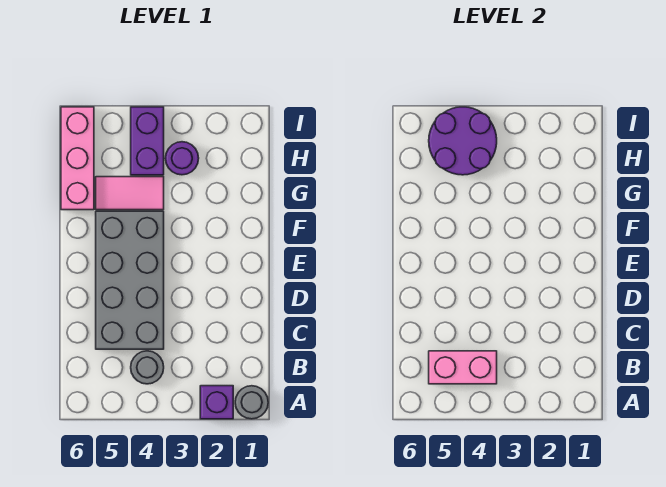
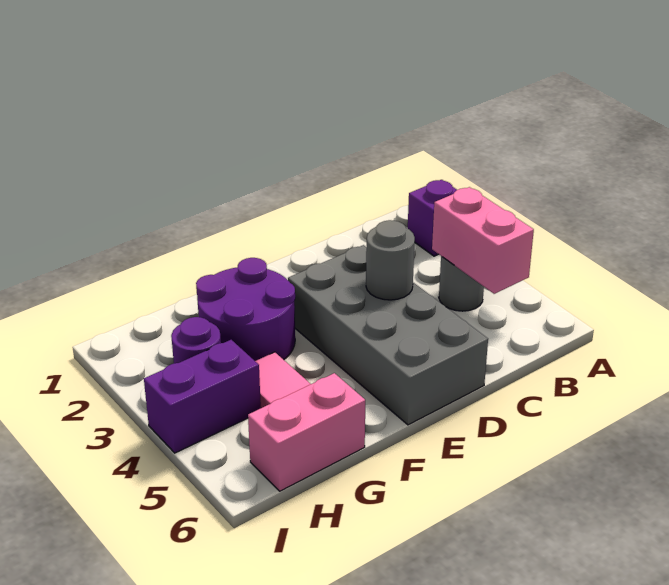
grey 1x1 round brick [235,386,268,419] -> grey 1x1 round brick moved to [366,220,415,300]
grey 2x4 brick [96,211,164,349] -> grey 2x4 brick turned to [288,245,488,425]
pink 1x3 brick [61,107,94,210] -> pink 1x2 brick [248,373,365,491]
purple 2x2 round brick [429,107,497,175] -> purple 2x2 round brick moved to [196,258,295,361]

